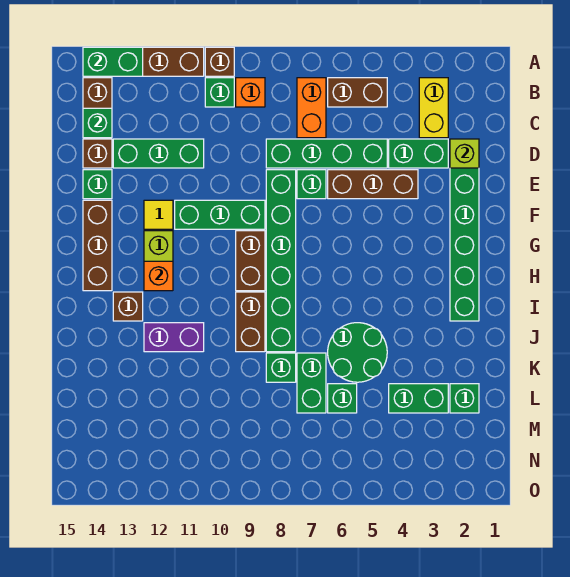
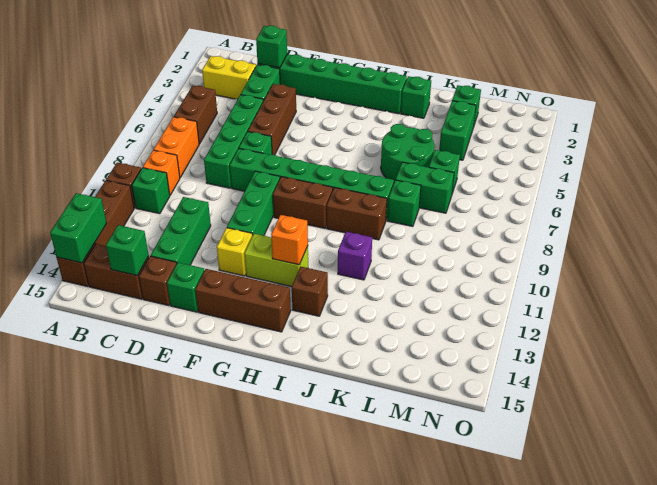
orange 1x2 brick [297,78,326,138] -> orange 1x2 brick turned to [153,117,199,177]
lime 1x1 brick [450,139,479,168] -> green 1x1 brick [256,26,287,68]
yellow 1x1 tile [144,200,173,229] -> yellow 1x1 brick [217,228,253,276]
none -> green 1x1 brick [401,76,431,118]
purple 1x2 brick [144,323,204,352] -> purple 1x1 brick [338,232,372,280]

